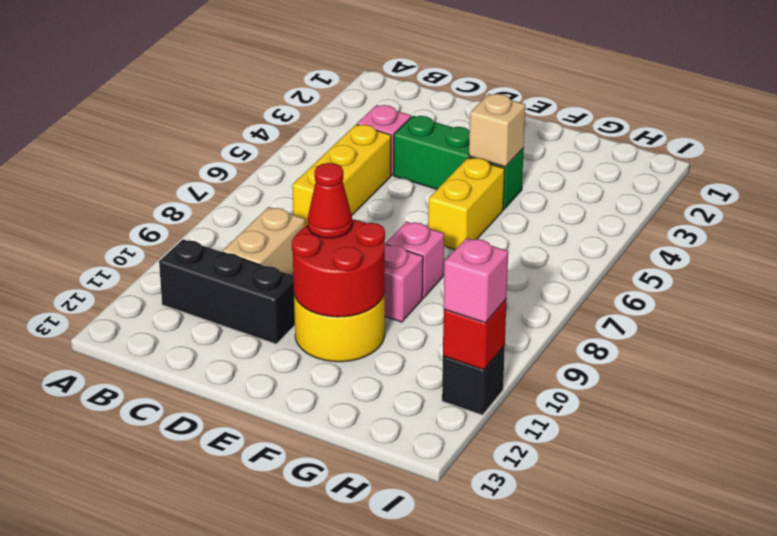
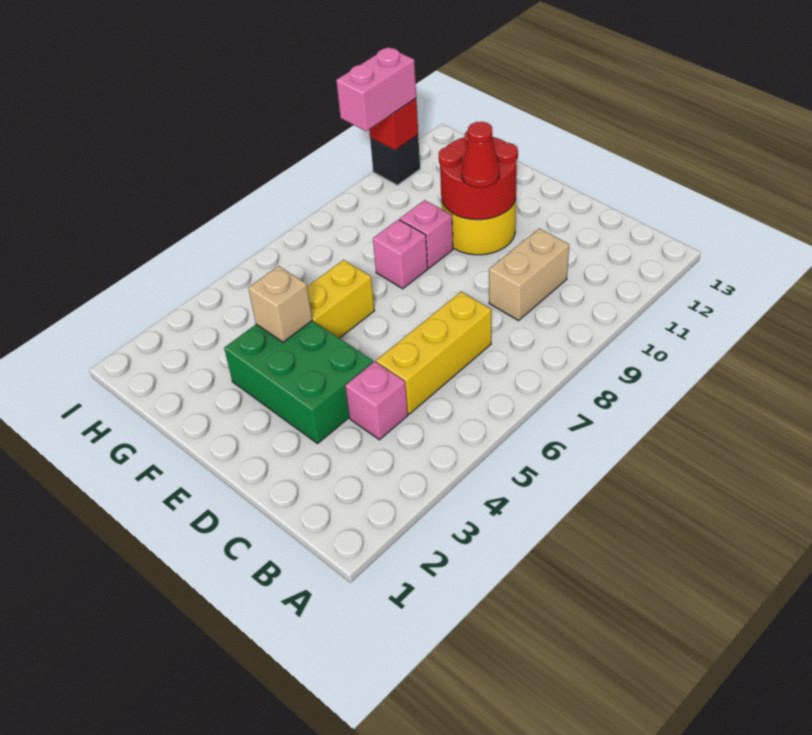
black 1x3 brick [159,239,295,344] -> none
green 1x3 brick [394,116,524,210] -> green 2x3 brick [224,321,373,443]
pink 1x1 brick [444,238,508,323] -> pink 1x2 brick [336,47,416,131]

